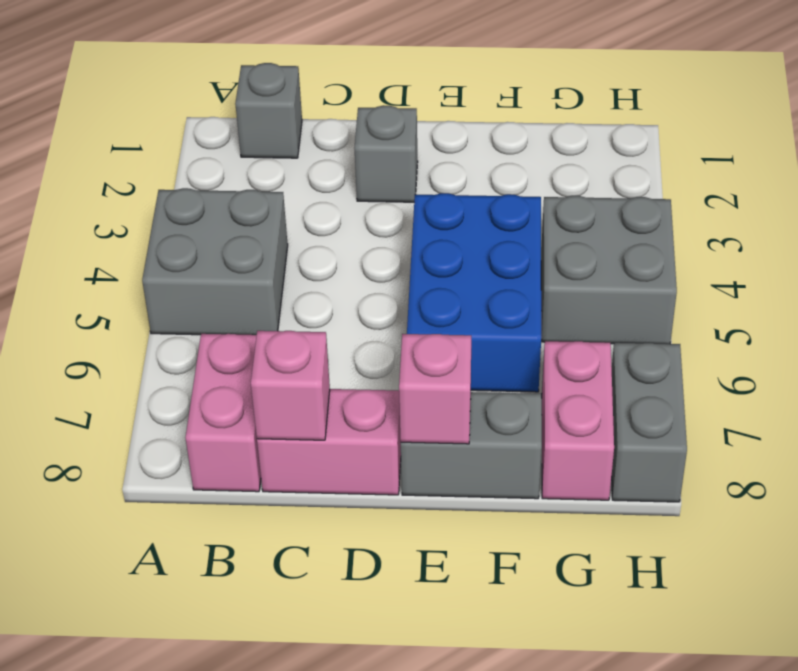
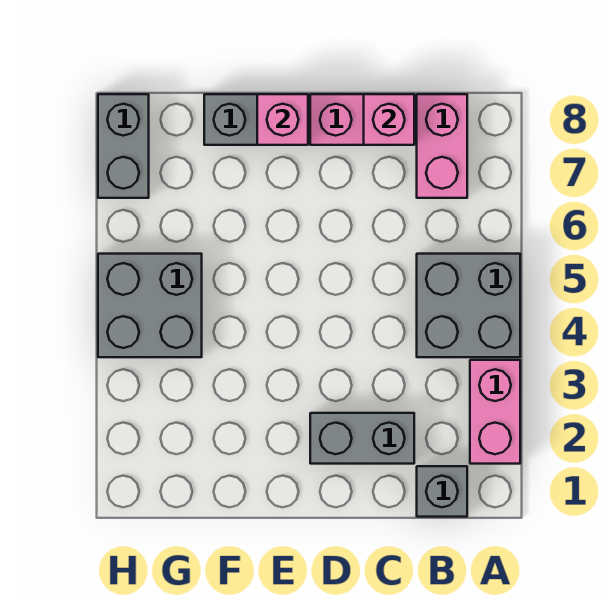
grey 1x1 brick [354,105,418,202] -> grey 1x2 brick [310,413,414,464]
blue 2x3 brick [407,193,541,392] -> none
pink 1x2 brick [542,341,614,500] -> pink 1x2 brick moved to [470,360,520,464]

